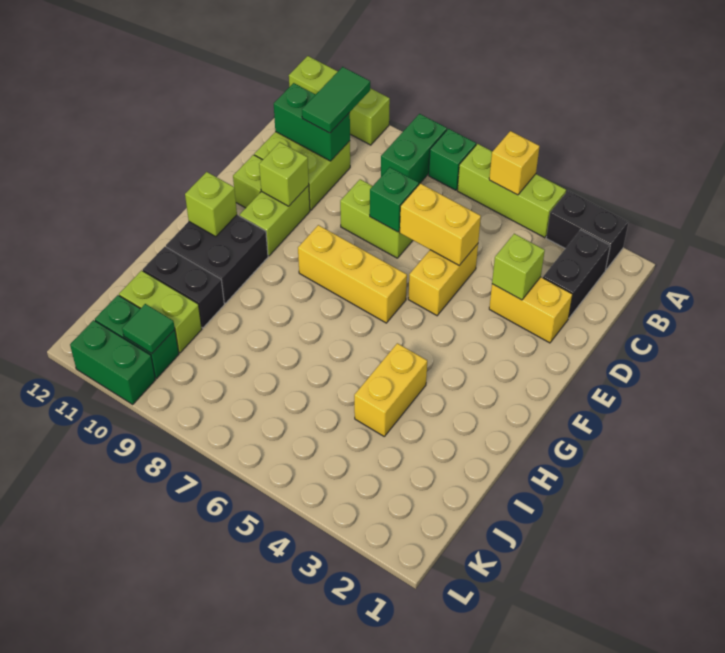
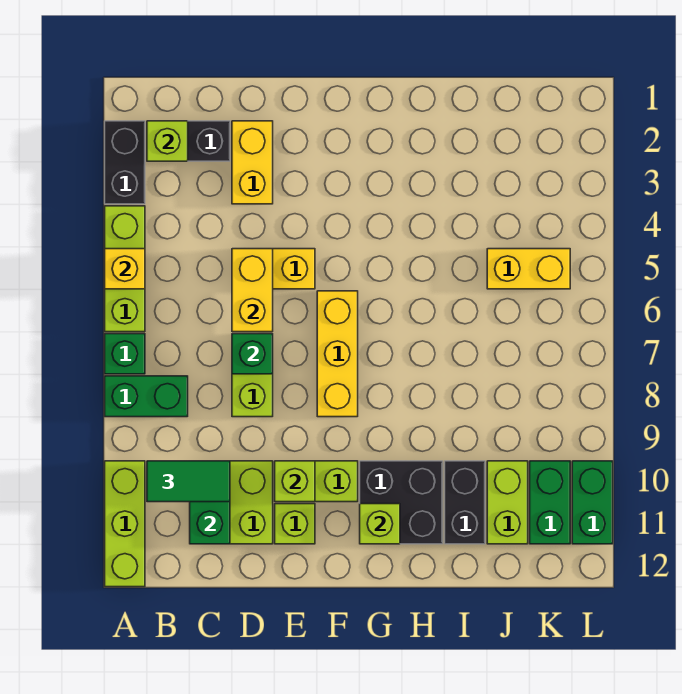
lime 1x1 brick [492,234,545,300] -> lime 1x1 brick moved to [147,121,188,161]
yellow 1x2 brick [354,343,427,436] -> yellow 1x2 brick moved to [487,249,570,289]
green 1x1 tile [122,304,175,354] -> none

